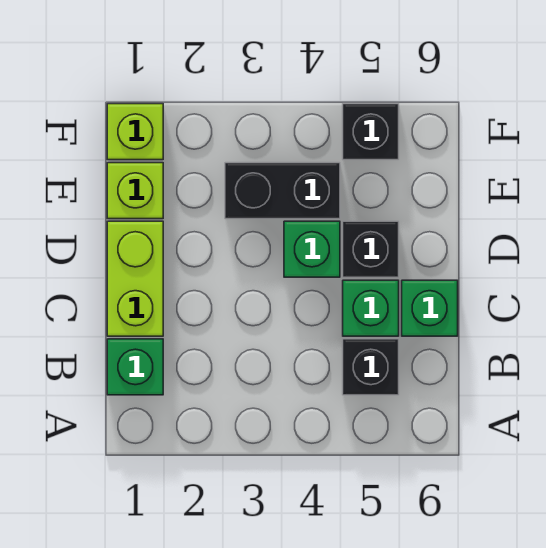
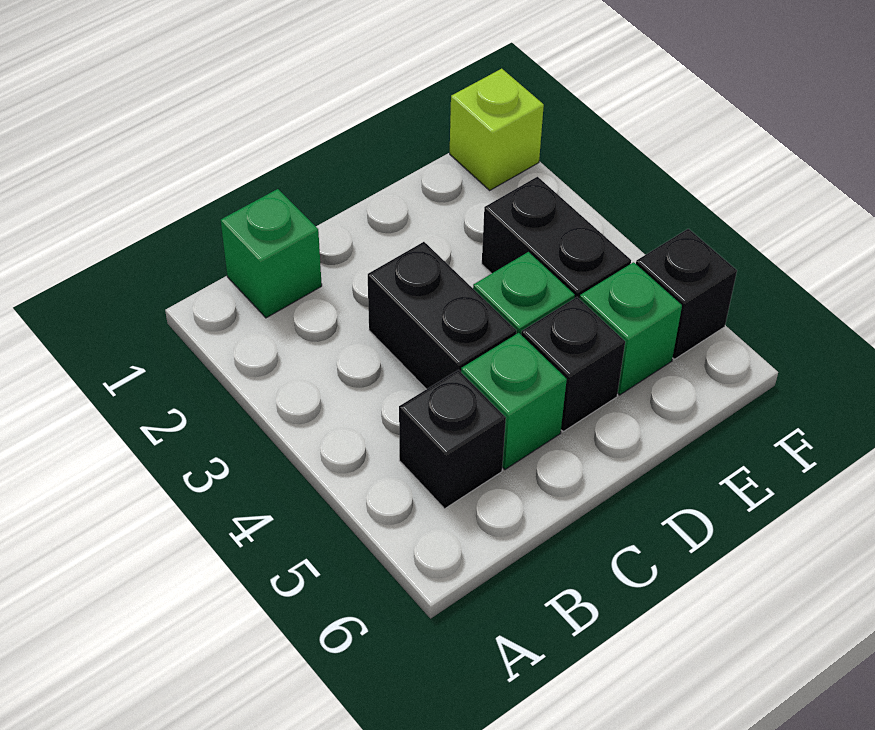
lime 1x2 brick [107,221,163,336] -> none
none -> black 1x2 brick [368,242,516,389]
green 1x1 brick [402,280,458,336] -> green 1x1 brick moved to [580,262,682,395]
lime 1x1 brick [107,163,163,219] -> none

